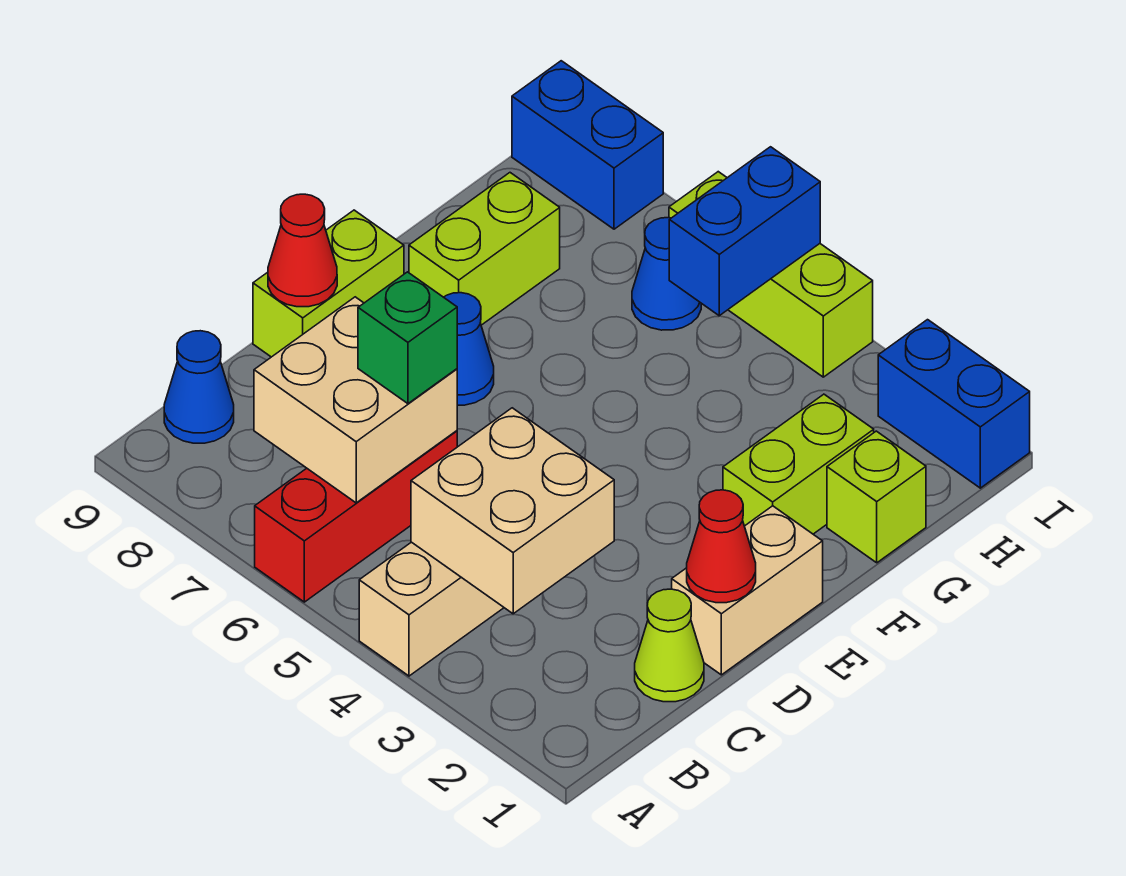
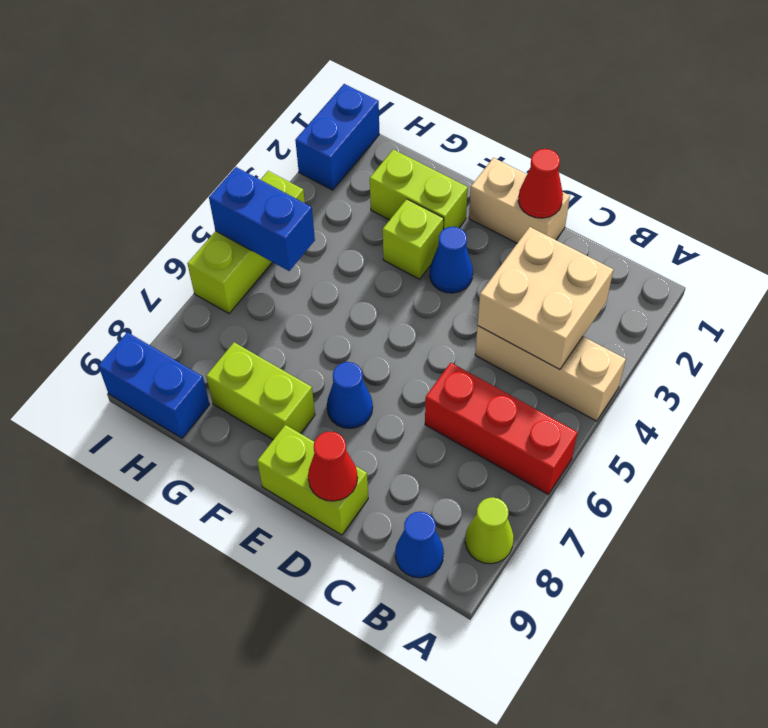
tan 2x2 brick [254,297,457,503] -> none
lime 1x1 cone [635,589,704,702] -> lime 1x1 cone moved to [465,497,514,564]
green 1x1 brick [358,272,457,404] -> none
lime 1x1 brick [827,431,926,563] -> lime 1x1 brick moved to [383,199,444,279]
blue 1x1 cone [632,218,701,330] -> blue 1x1 cone moved to [430,227,473,293]
blue 1x2 brick [512,61,663,229] -> blue 1x2 brick turned to [98,332,210,438]

